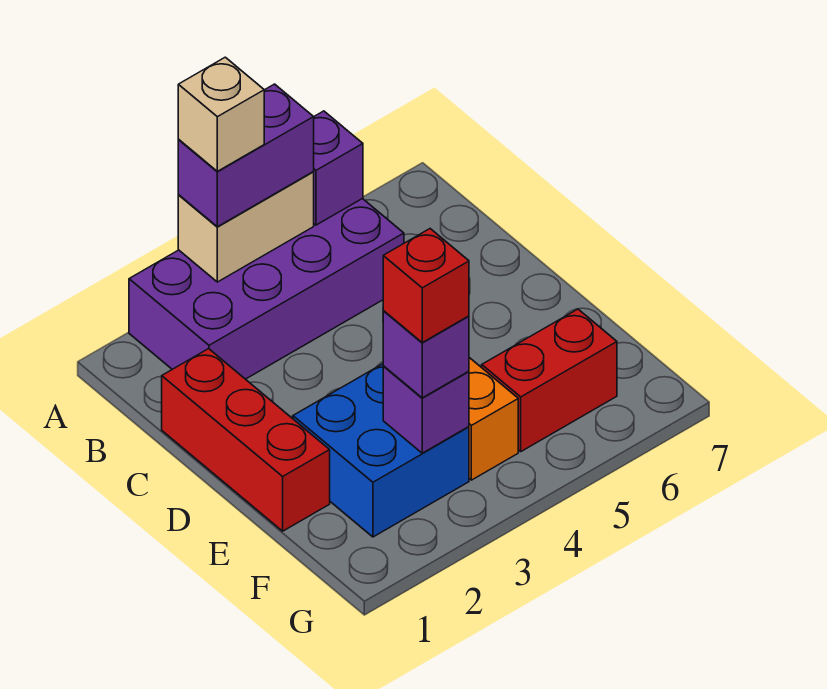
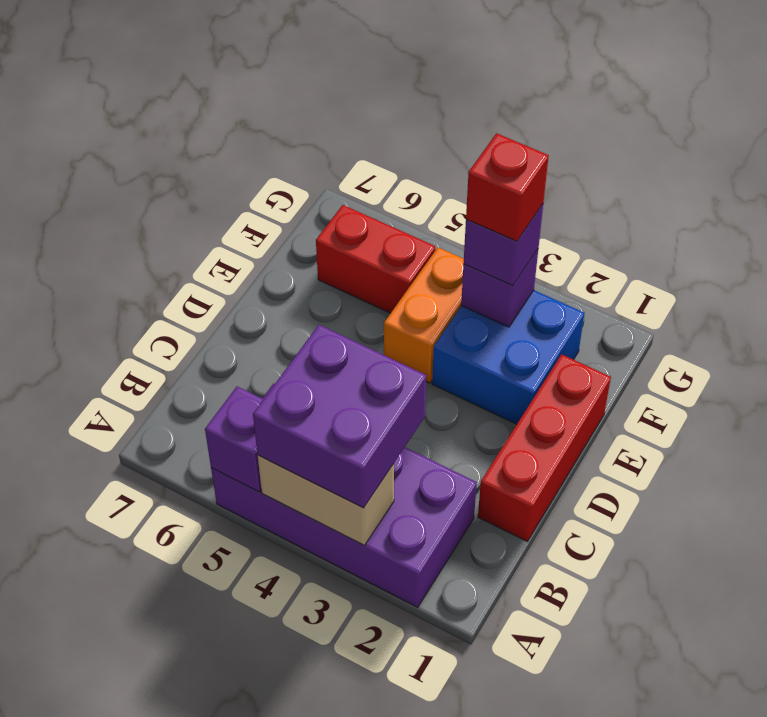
purple 1x2 brick [178,84,314,227] -> purple 2x2 brick [253,325,426,508]
tan 1x1 brick [178,57,264,171] -> none

